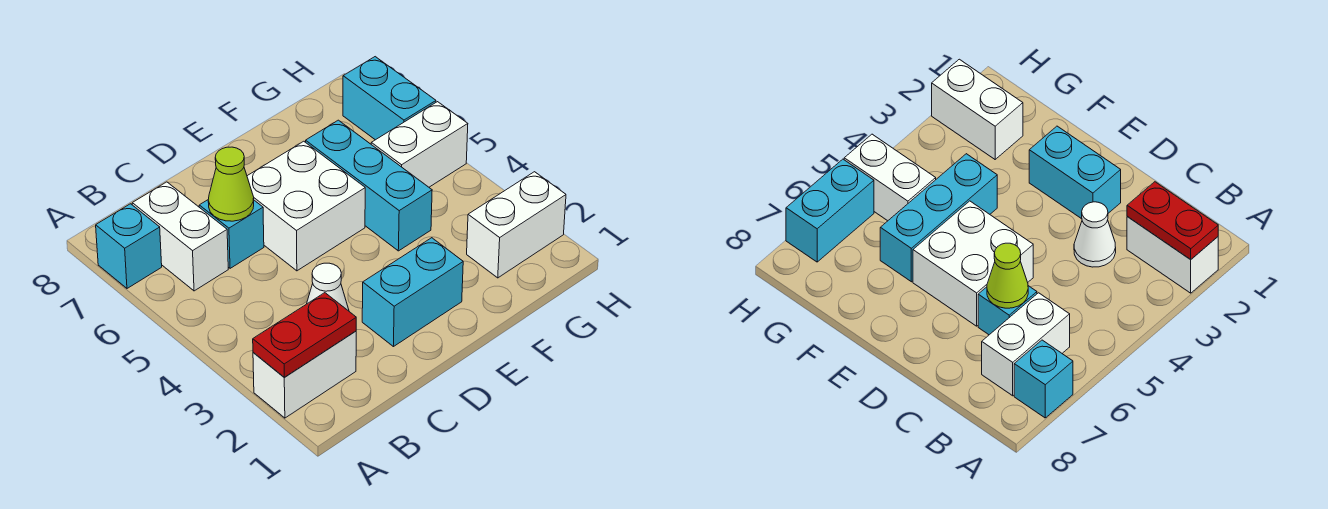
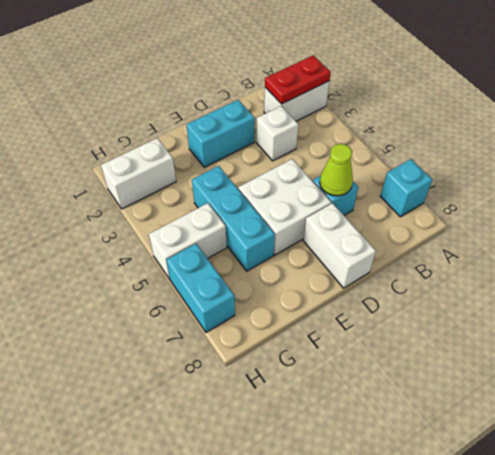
white 1x2 brick [132,182,228,291] -> white 1x2 brick moved to [303,203,376,288]
white 1x1 cone [307,263,349,311] -> white 1x1 brick [256,106,298,161]

